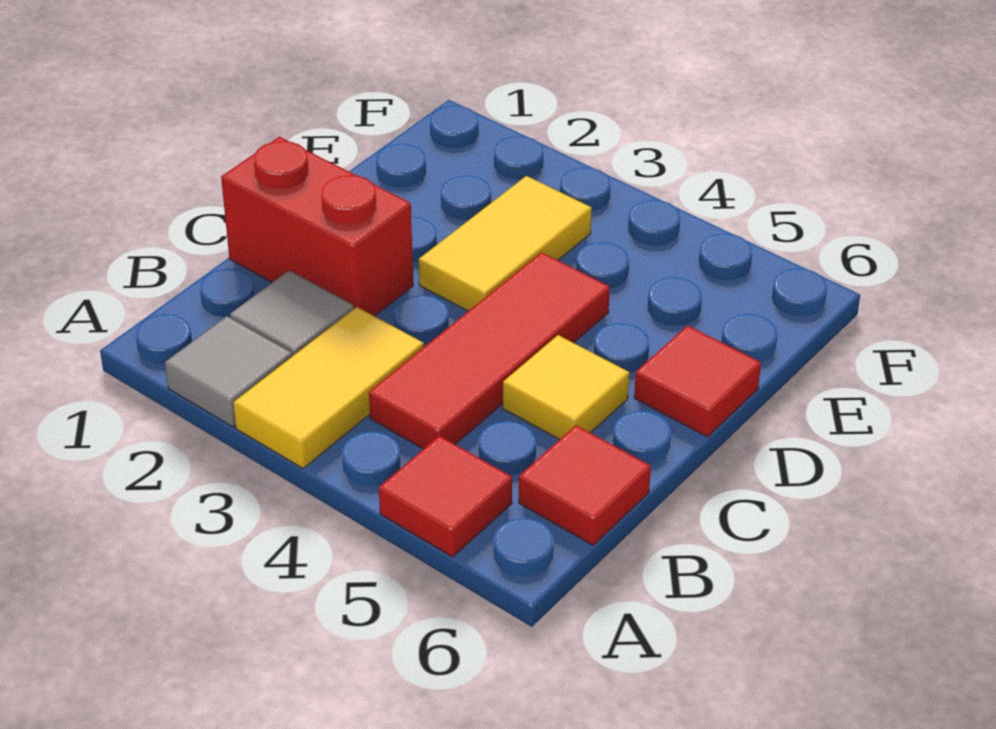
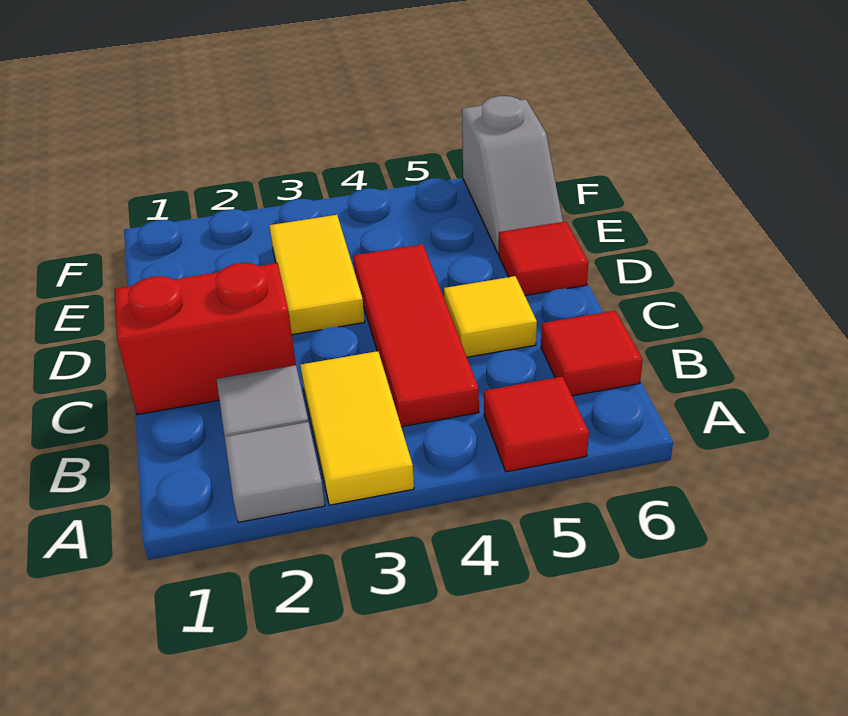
none -> grey 1x2 slope [462,96,563,253]

